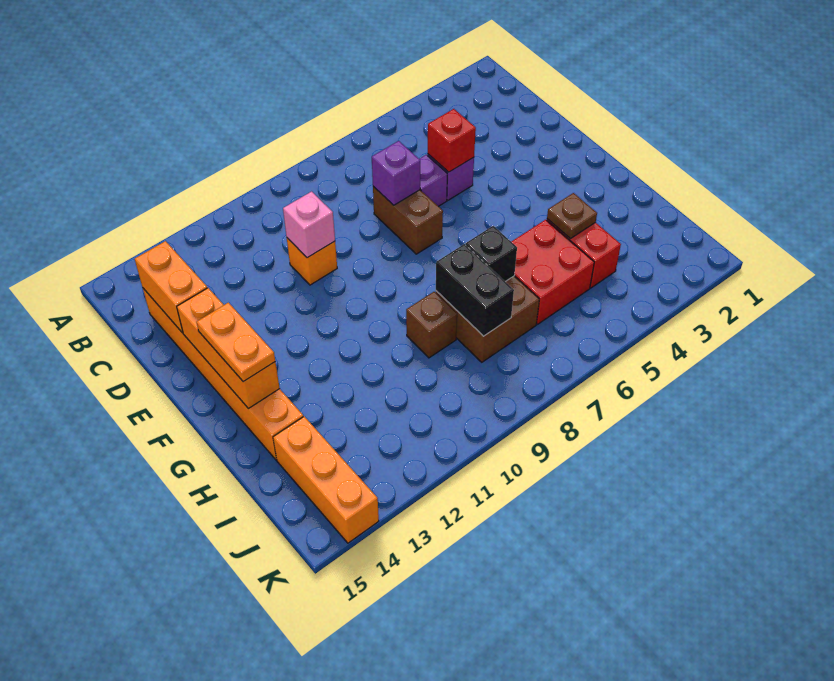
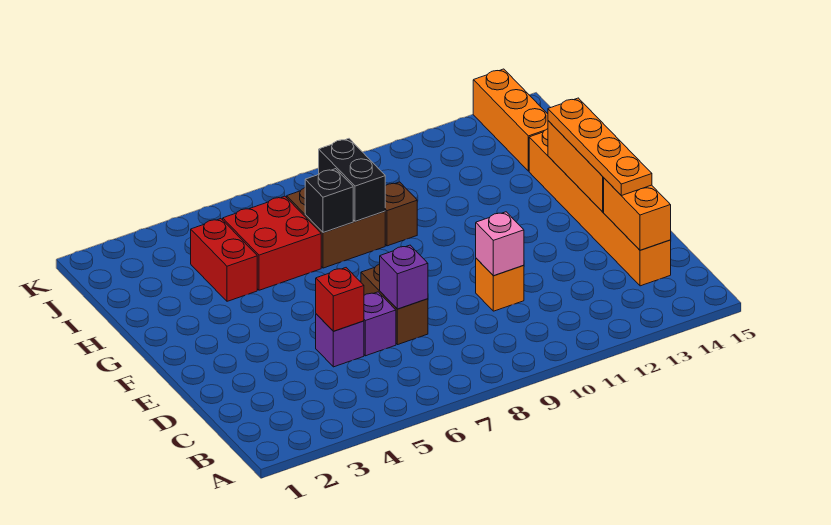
orange 1x2 plate [196,303,275,382] -> orange 1x4 plate [548,98,652,196]
brown 1x1 plate [547,193,597,239] -> none

